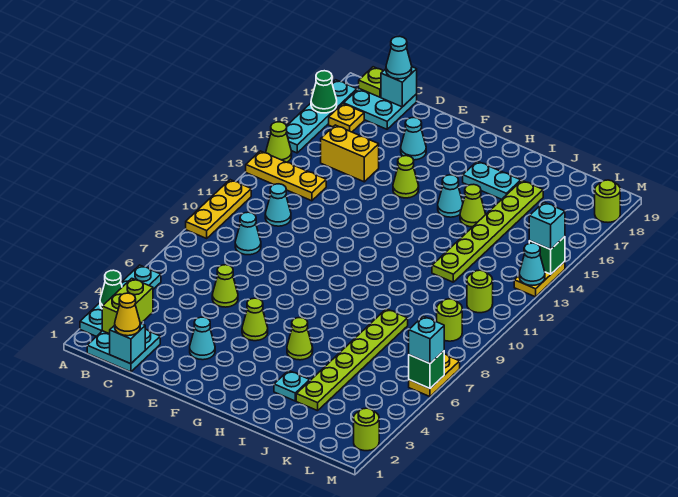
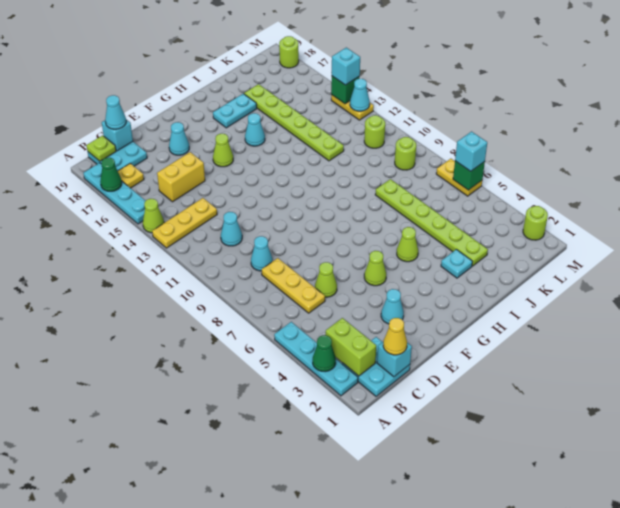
yellow 1x3 plate [186,180,251,238] -> yellow 1x3 plate moved to [262,258,325,313]
lime 1x1 cone [460,184,486,227] -> none

